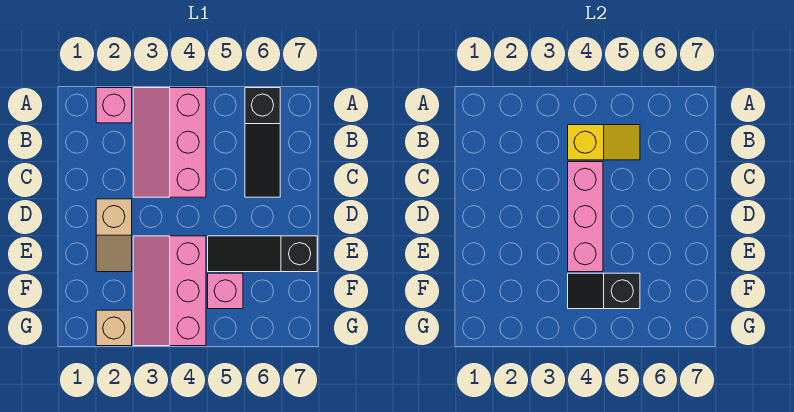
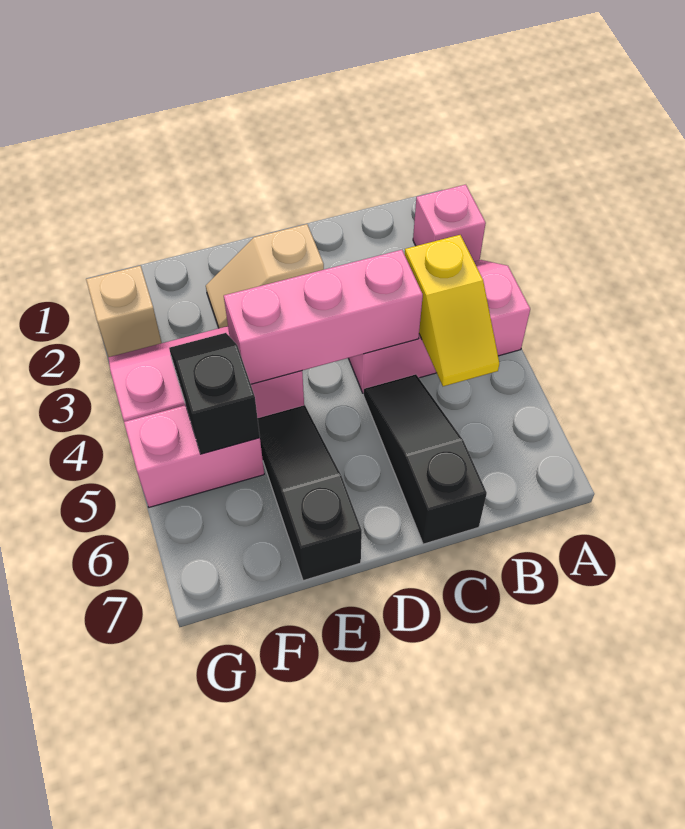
black 1x3 slope [245,88,280,197] -> black 1x3 slope turned to [364,374,487,544]
pink 1x1 brick [208,273,243,309] -> pink 1x2 brick [124,405,264,507]

